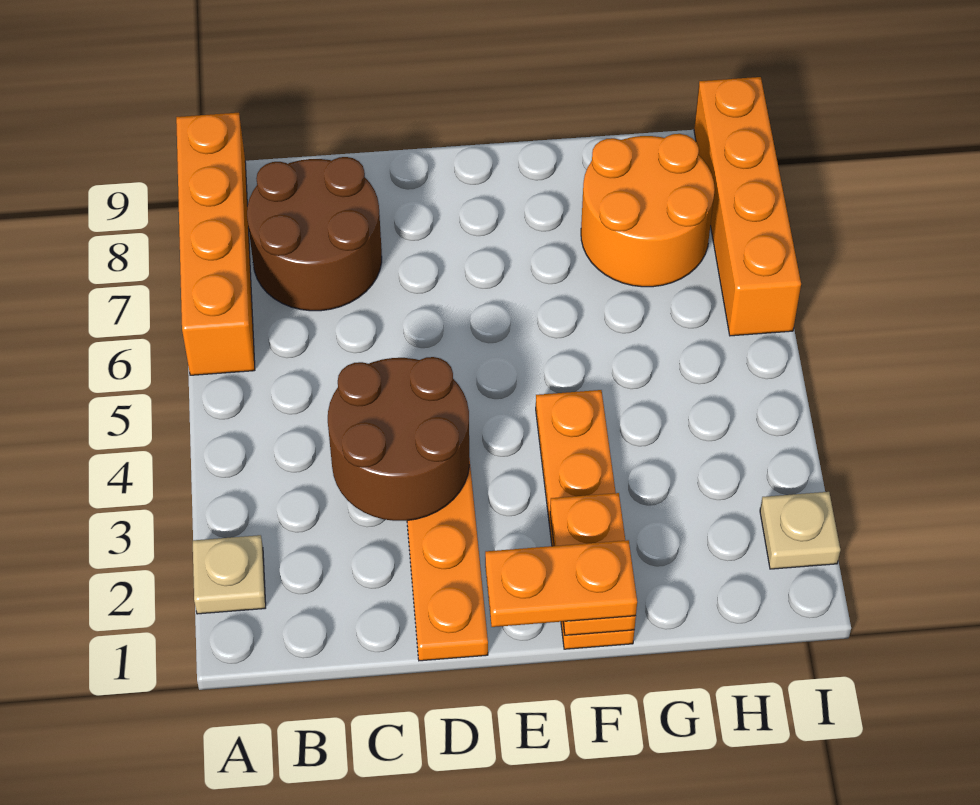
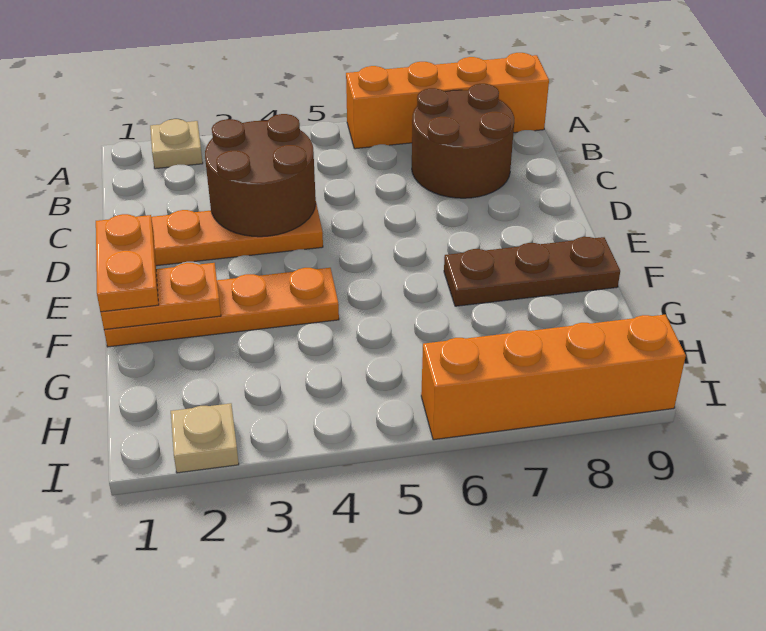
none -> brown 1x3 plate [444,237,620,306]
orange 2x2 round brick [581,134,715,287] -> none

